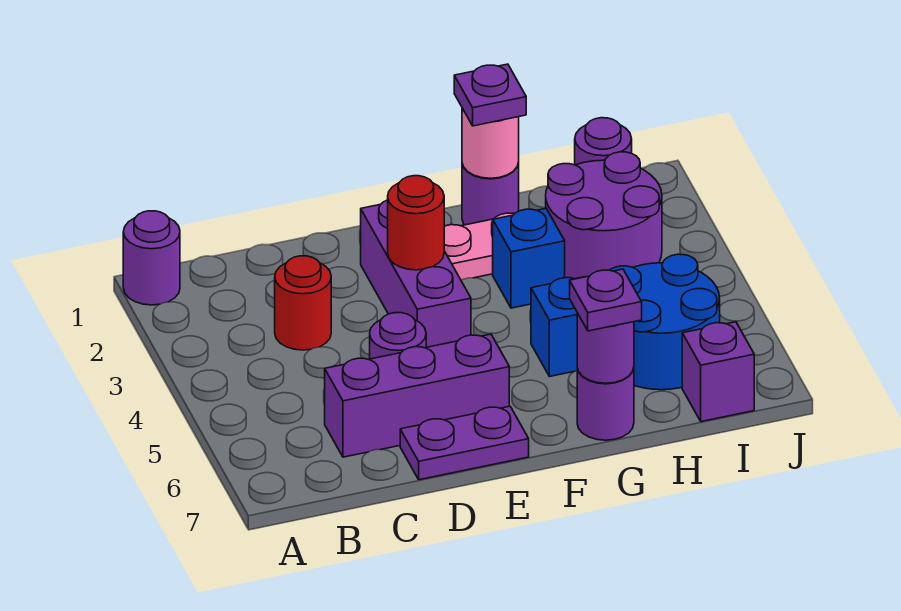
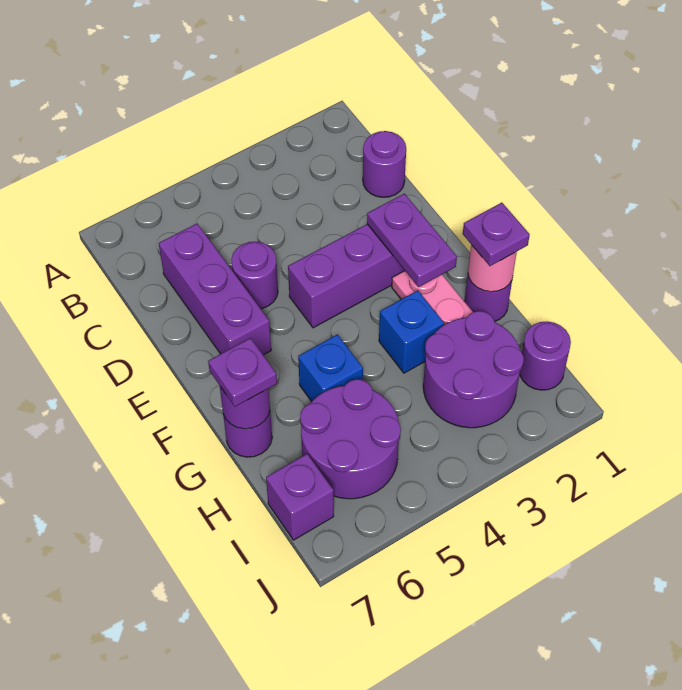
purple 1x1 round brick [123,211,180,305] -> purple 1x1 round brick moved to [363,131,406,197]
red 1x1 round brick [275,256,331,350] -> none
purple 1x2 plate [400,406,529,480] -> purple 1x2 plate moved to [367,194,457,287]
red 1x1 round brick [388,176,444,270] -> none
blue 2x2 round brick [610,254,720,390] -> purple 2x2 round brick [300,379,401,499]

